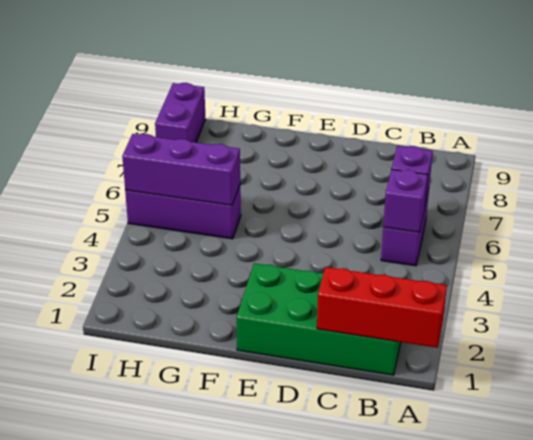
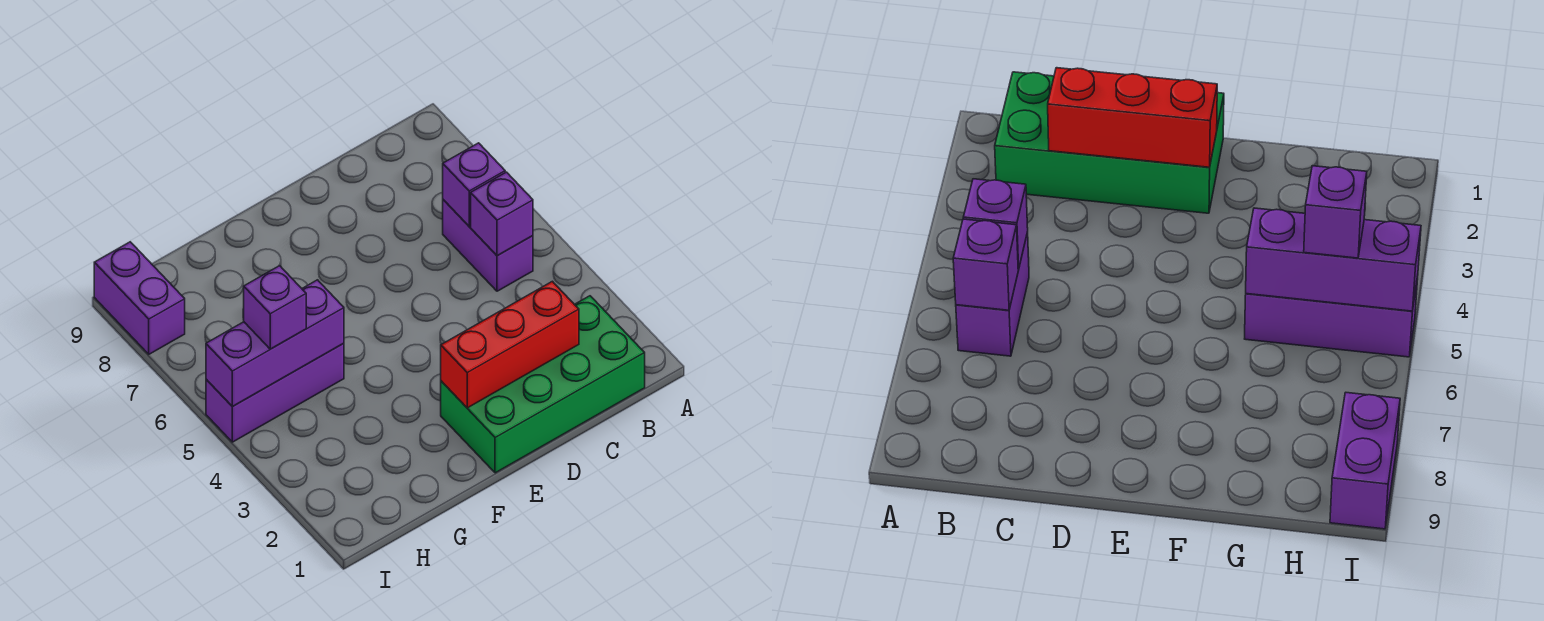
red 1x3 brick [317,267,447,348] -> red 1x3 brick moved to [441,281,579,408]
none -> purple 1x1 brick [244,266,306,349]

